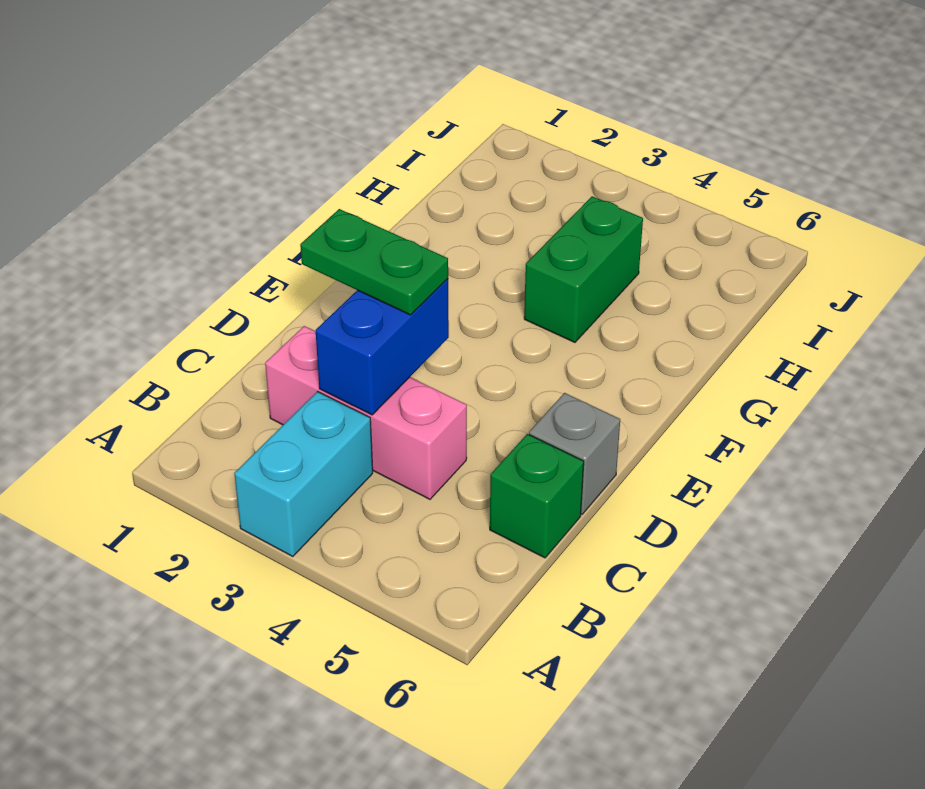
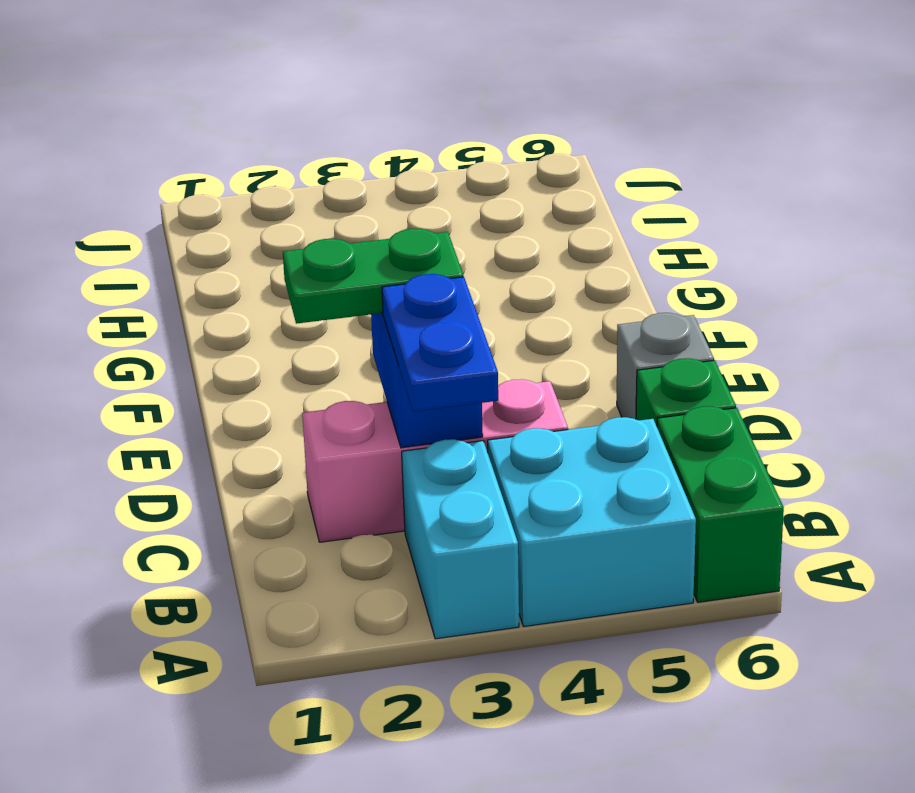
none -> cyan 2x2 brick [488,417,696,626]
none -> blue 1x2 plate [382,274,498,412]
green 1x2 brick [524,196,643,342] -> green 1x2 brick moved to [657,406,784,602]

